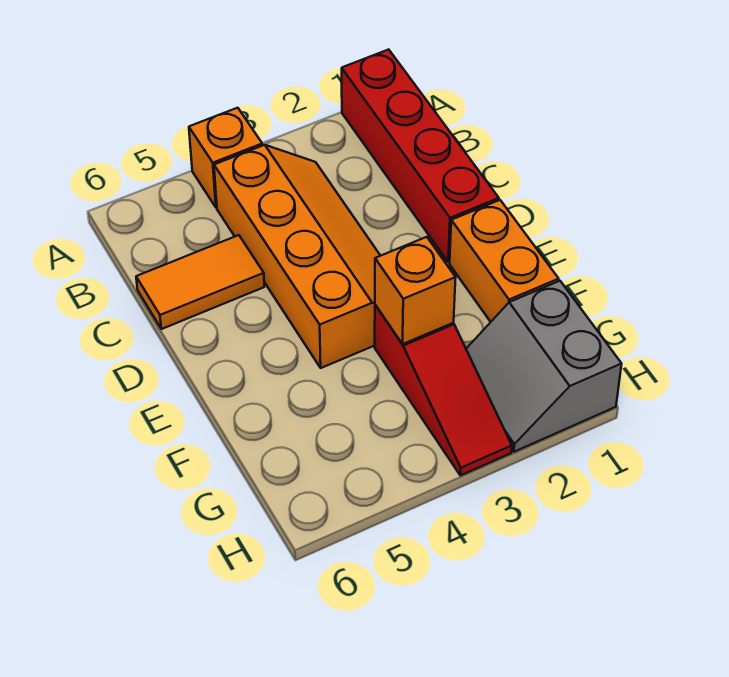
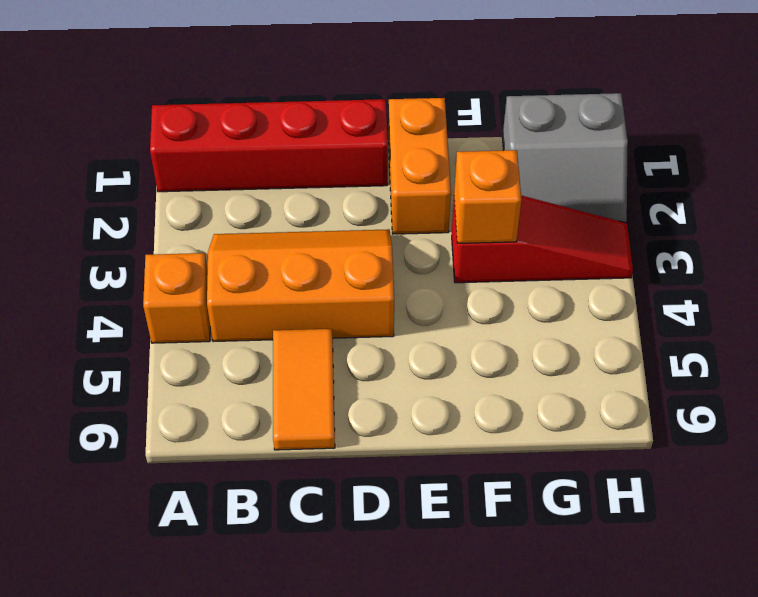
orange 2x4 slope [214,145,380,368] -> orange 2x3 slope [207,229,394,342]
orange 1x2 brick [450,200,559,322] -> orange 1x2 brick turned to [388,98,451,234]

